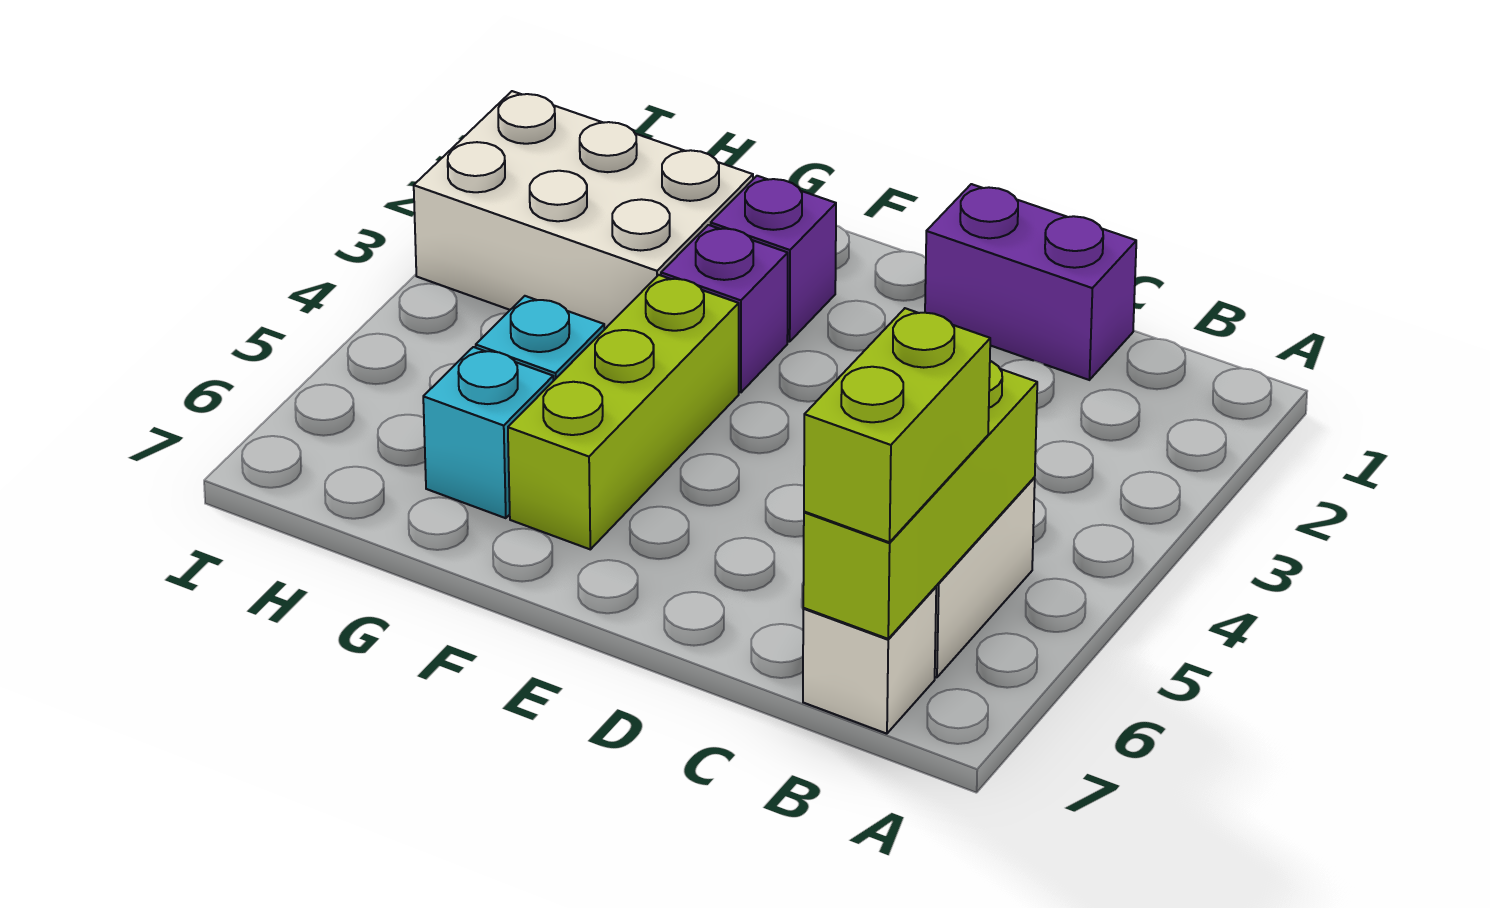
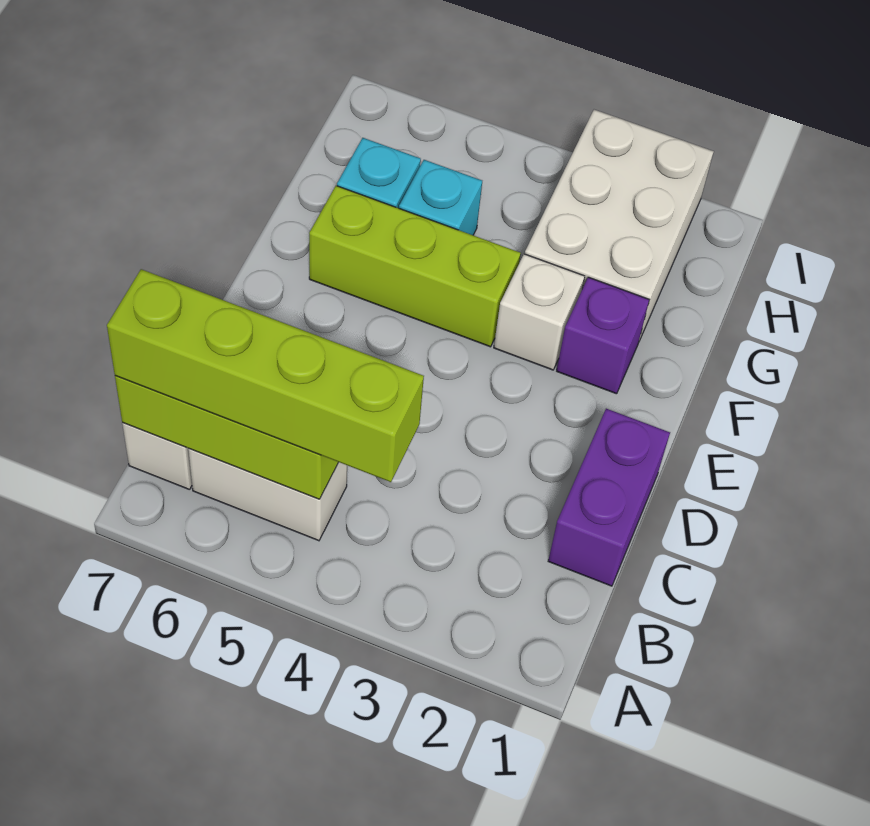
lime 1x2 brick [804,308,990,542] -> lime 1x4 brick [107,269,424,482]
purple 1x1 brick [661,225,788,392] -> white 1x1 brick [494,254,585,370]

